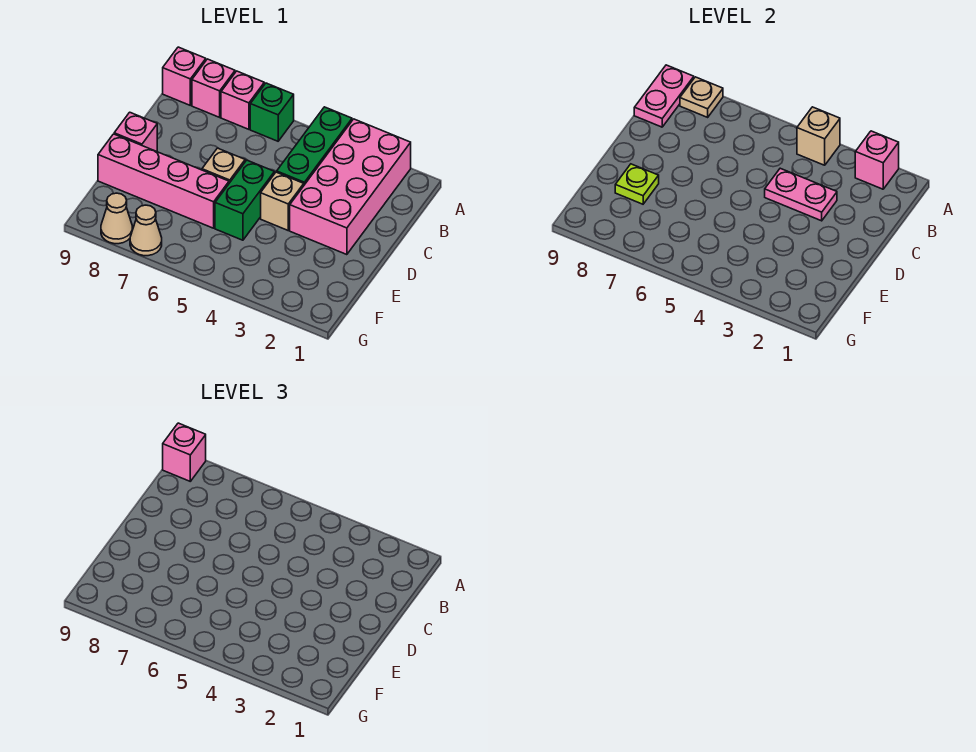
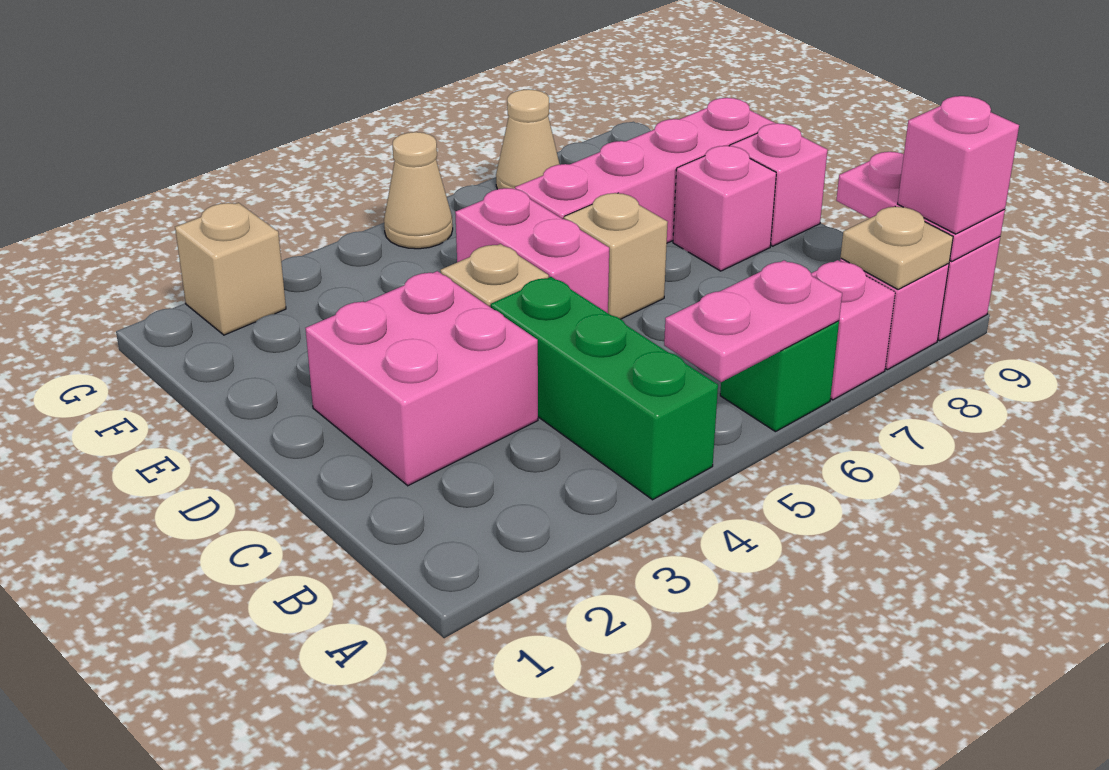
pink 2x4 brick [290,119,411,255] -> pink 2x2 brick [306,271,538,486]
pink 1x1 brick [855,131,899,189] -> pink 1x1 brick moved to [673,146,776,271]
tan 1x1 brick [797,107,840,165] -> tan 1x1 brick moved to [175,203,286,335]
pink 1x2 plate [765,168,837,221] -> pink 1x2 plate moved to [664,260,842,382]
green 1x2 brick [215,160,274,240] -> pink 1x2 brick [455,188,609,313]
lime 1x1 plate [615,164,659,204] -> none
tan 1x1 cone [101,193,132,244] -> tan 1x1 cone moved to [384,132,453,249]

